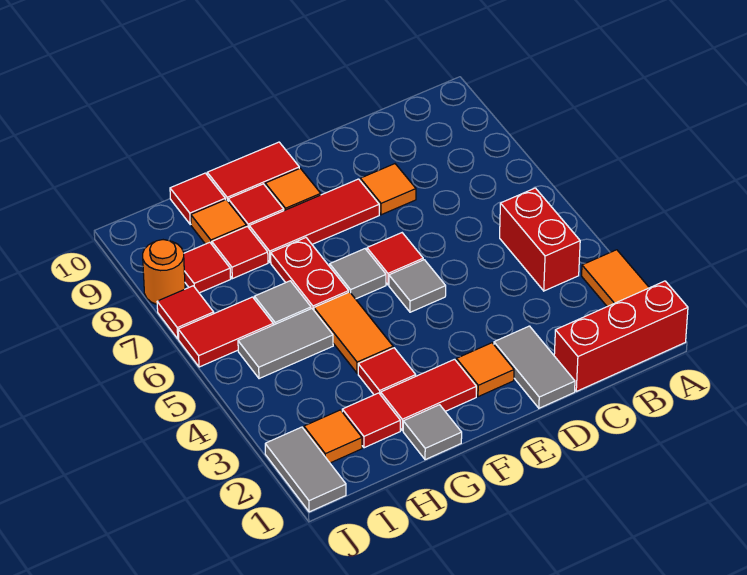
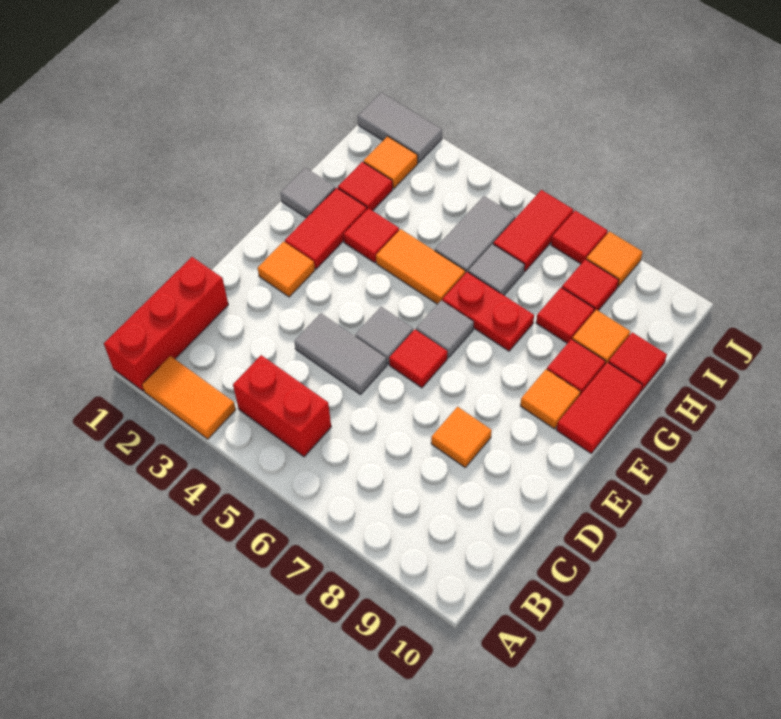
grey 1x2 tile [494,326,575,408] -> grey 1x2 tile moved to [294,313,387,394]
red 1x3 tile [249,179,379,262] -> none
orange 1x1 round brick [143,240,185,304] -> orange 1x1 tile [586,232,643,287]

